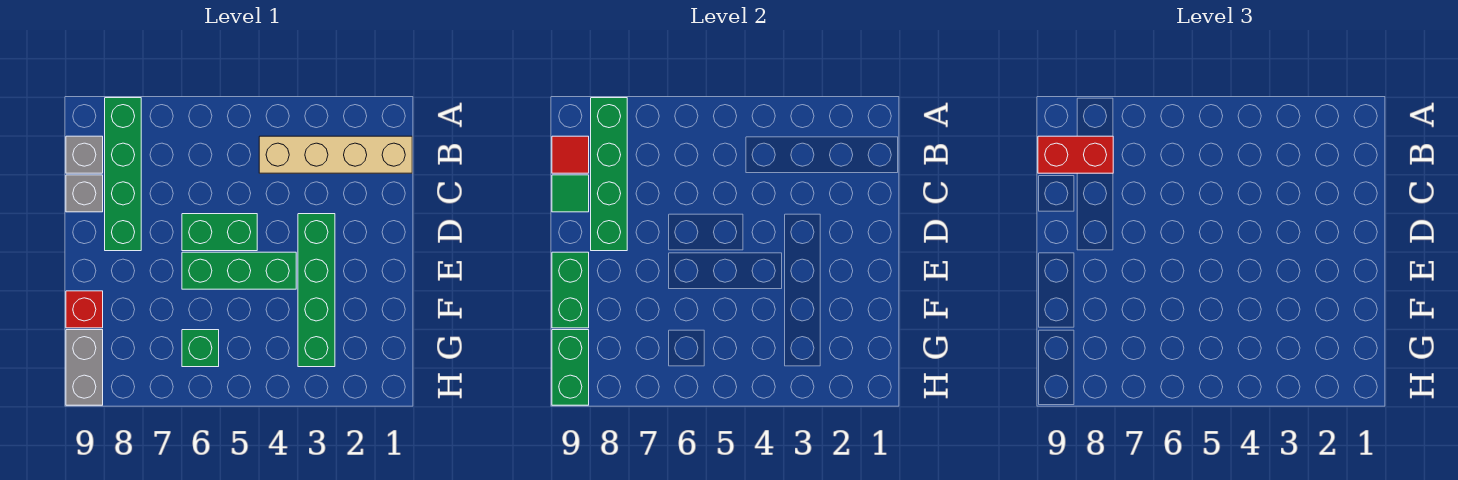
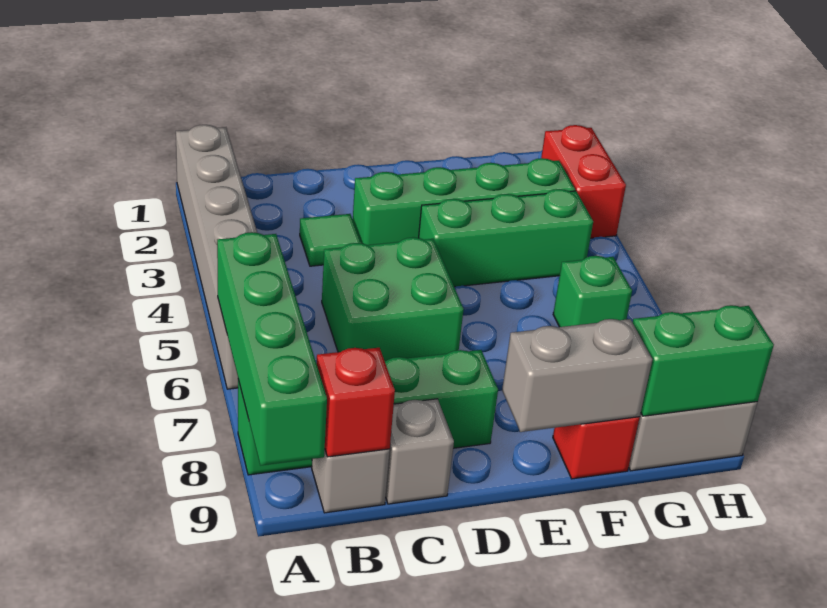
none -> grey 1x6 brick [176,125,257,389]
green 1x4 brick [591,98,627,251] -> green 1x4 brick turned to [217,232,327,465]
tan 1x4 brick [259,136,412,173] -> none
red 1x2 brick [1038,136,1113,173] -> red 1x2 brick moved to [541,125,626,238]
red 1x1 tile [552,136,589,173] -> red 1x1 brick [316,348,395,457]
green 1x1 tile [552,175,589,212] -> green 1x1 tile moved to [300,214,361,266]
green 1x2 brick [182,214,257,251] -> green 2x2 brick [322,237,464,361]
green 1x3 brick [182,252,296,289] -> green 1x3 brick turned to [419,189,593,287]
green 1x2 brick [552,252,589,328] -> grey 1x2 brick [502,319,652,432]

